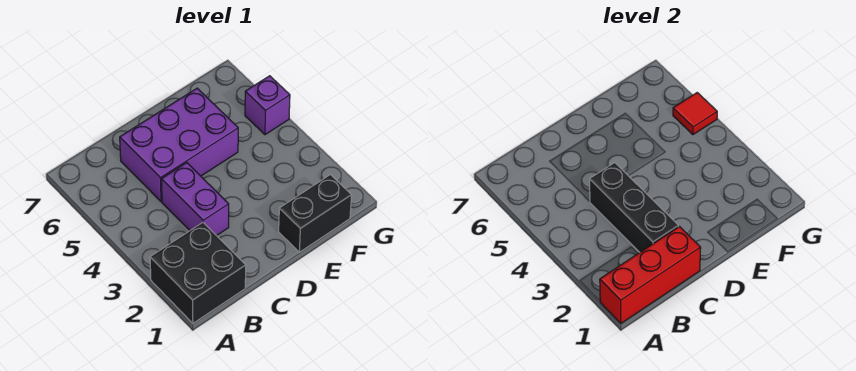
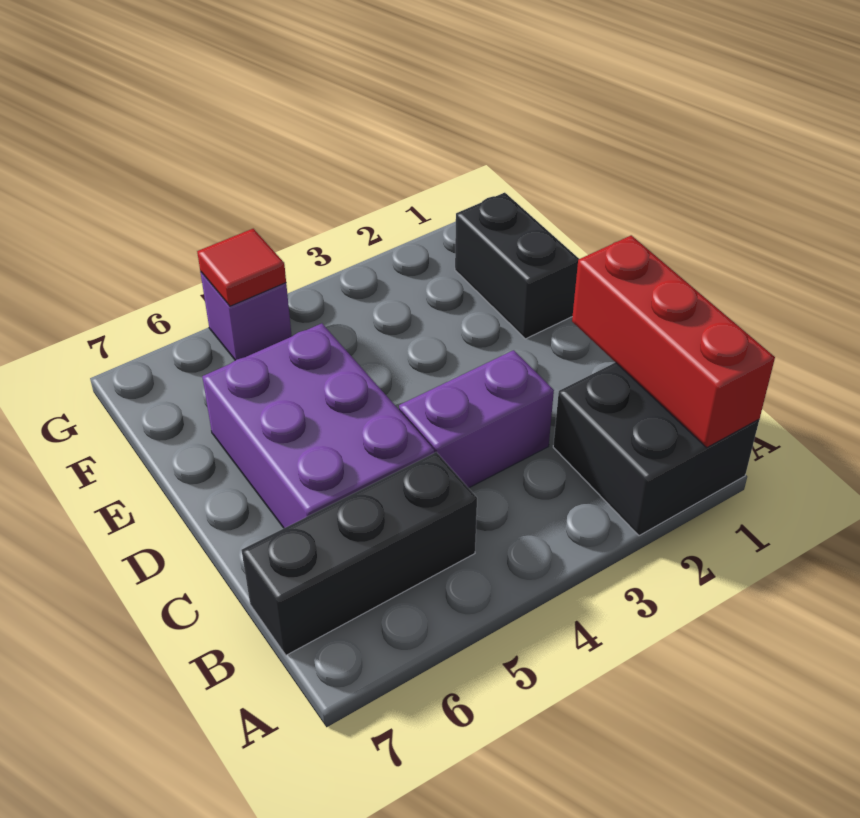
black 1x3 brick [590,163,678,252] -> black 1x3 brick moved to [241,452,477,655]

